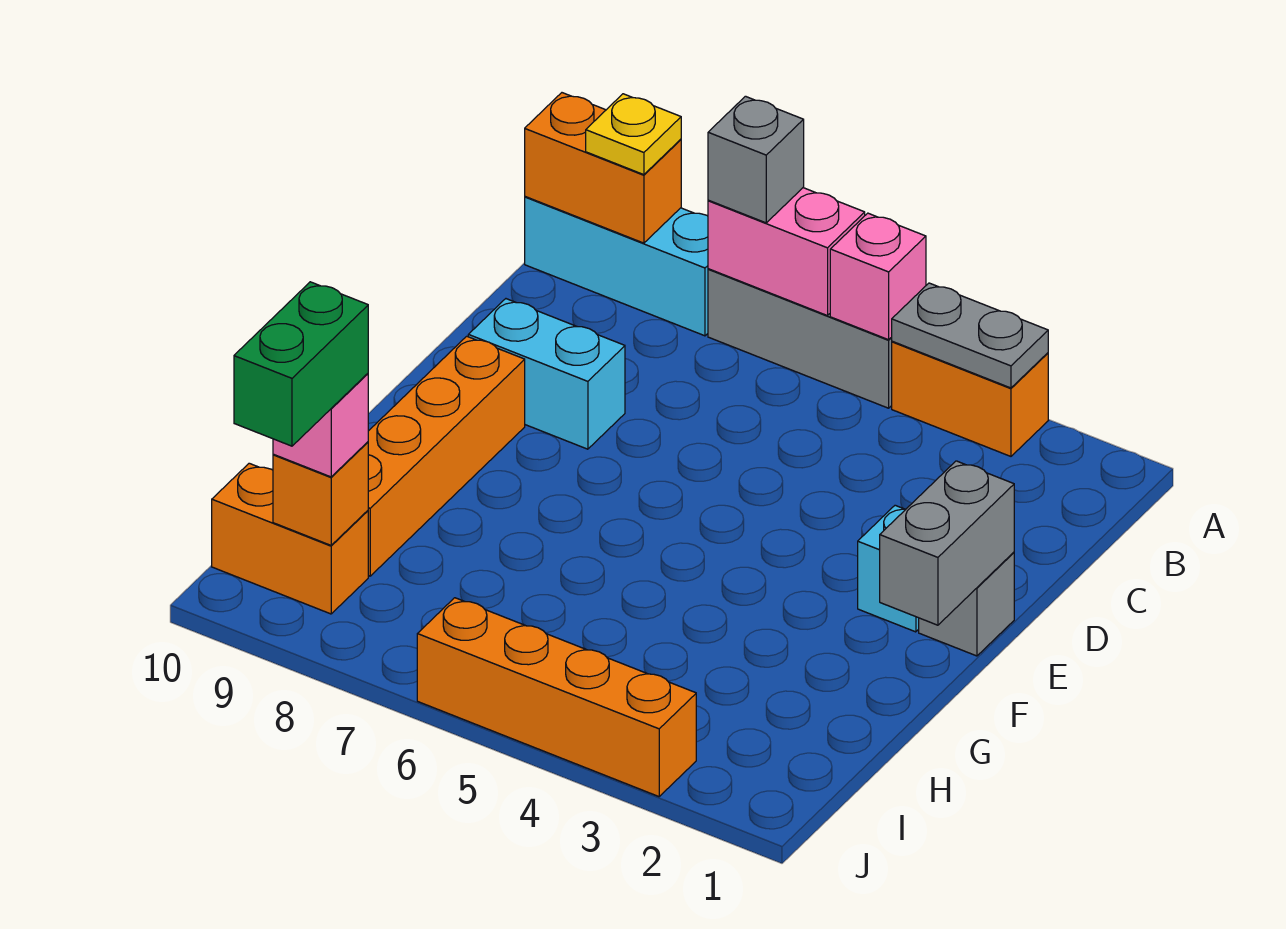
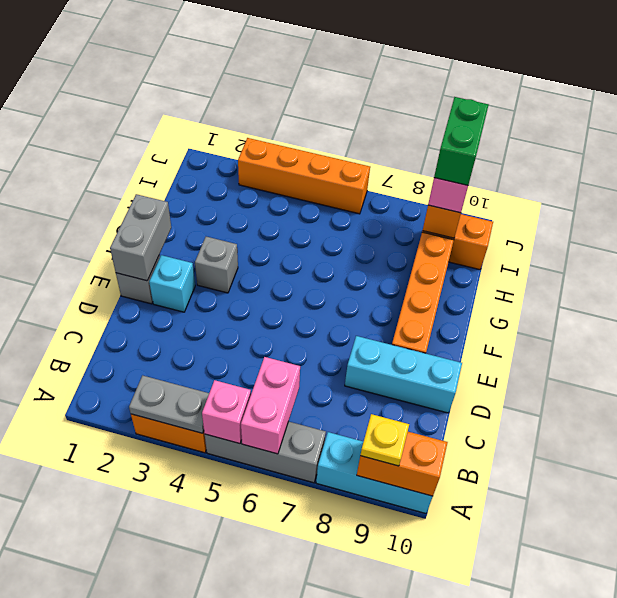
pink 1x2 brick [708,188,865,316] -> pink 1x2 brick turned to [241,357,300,454]
grey 1x1 brick [708,96,804,223] -> grey 1x1 brick moved to [195,237,238,293]
cyan 1x2 brick [468,299,625,449] -> cyan 1x3 brick [345,336,462,413]

